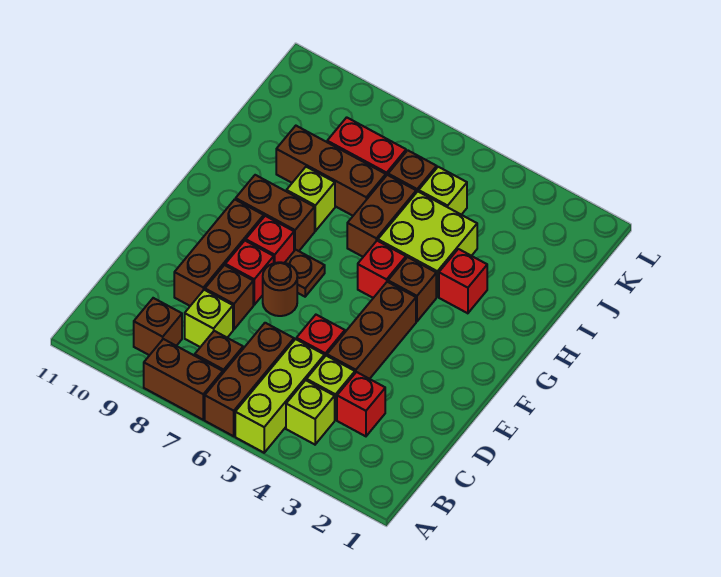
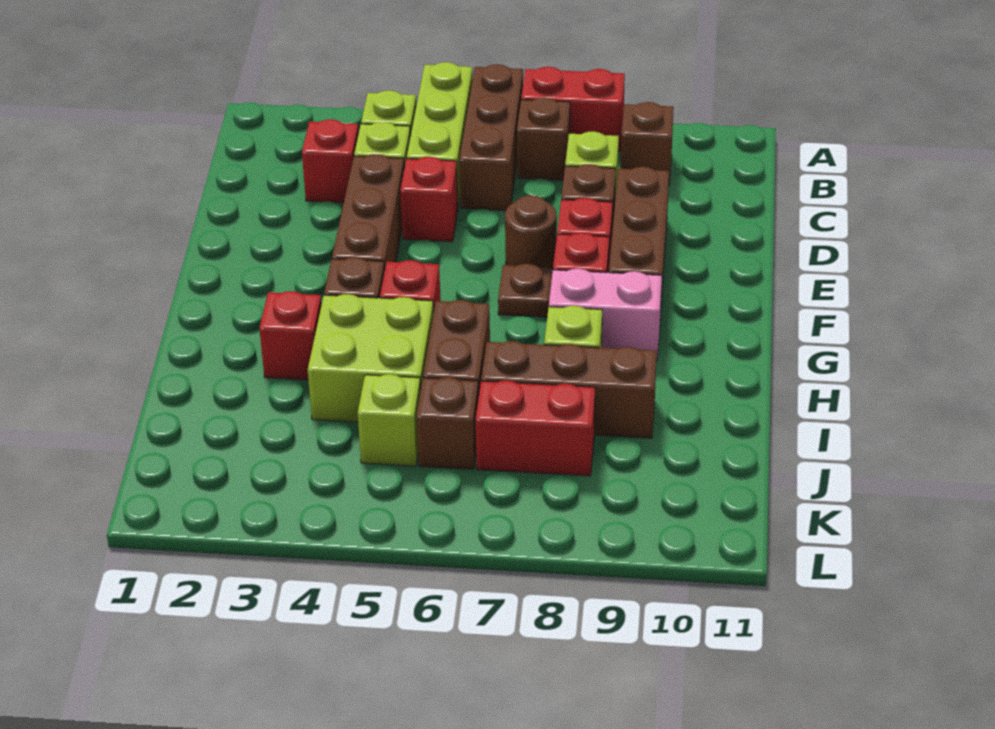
brown 1x2 brick [144,339,223,420] -> red 1x2 brick [521,67,625,151]
brown 1x2 brick [236,175,315,251] -> pink 1x2 brick [549,269,662,360]

